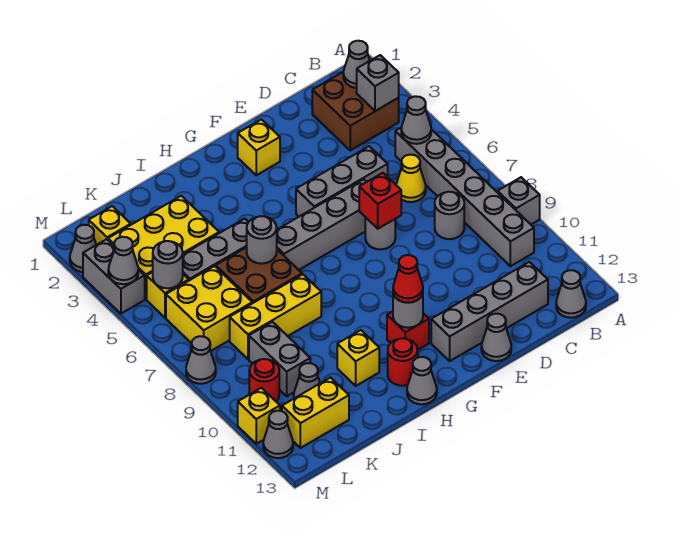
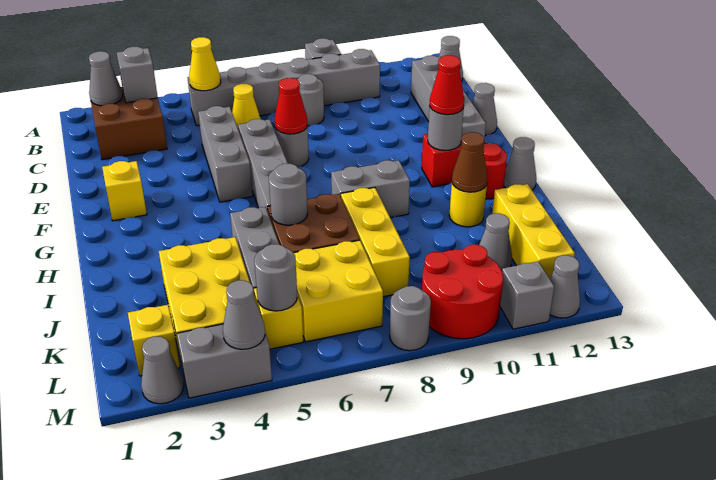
grey 1x1 cone [401,96,431,144] -> yellow 1x1 cone [189,37,221,91]
red 1x1 brick [359,173,401,229] -> red 1x1 cone [275,78,308,134]
yellow 1x1 brick [337,330,379,386] -> yellow 1x1 round brick [449,184,487,227]
none -> brown 1x1 cone [452,132,488,192]
grey 1x2 brick [249,322,310,396] -> grey 1x2 brick moved to [331,160,410,218]
yellow 1x2 brick [282,378,349,448] -> yellow 1x3 brick [492,184,575,279]
red 1x1 round brick [249,359,279,402] -> red 2x2 round brick [422,245,503,339]
grey 1x1 cone [186,336,216,384] -> grey 1x1 round brick [390,286,431,351]
yellow 1x1 brick [238,388,280,444] -> grey 1x1 brick [500,261,554,329]

